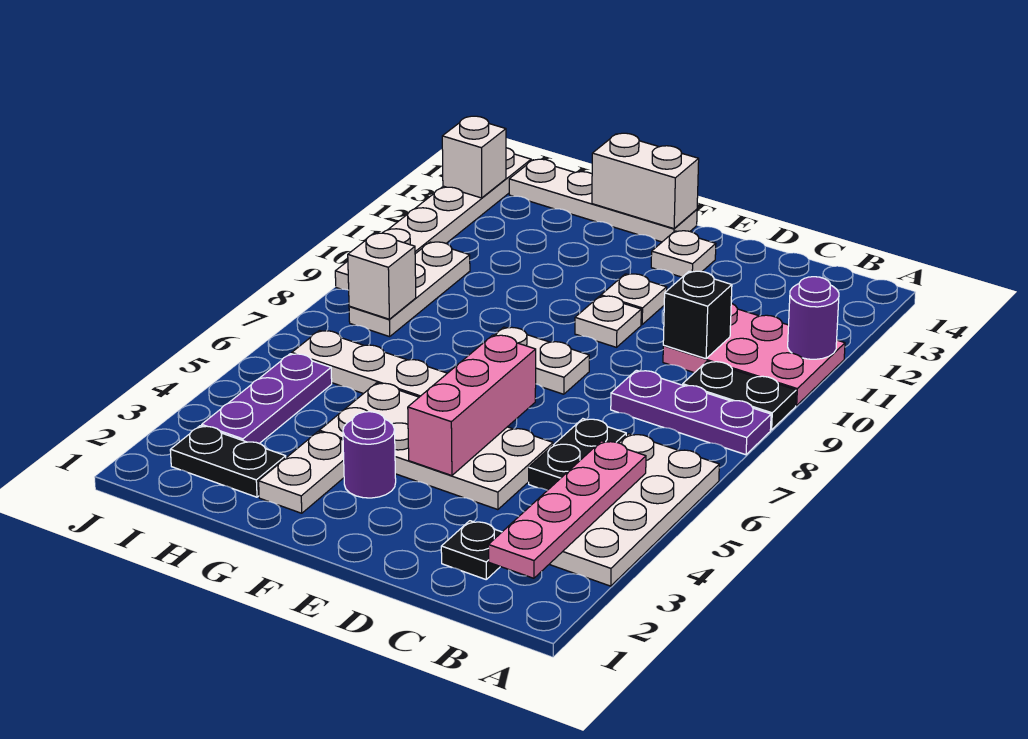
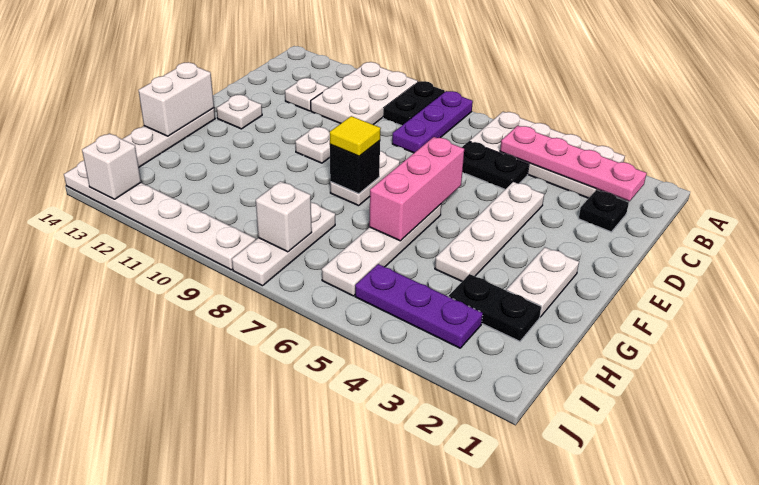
pink 2x3 plate [663,303,845,406] -> white 2x3 plate [311,62,418,125]
purple 1x1 round brick [788,277,839,359] -> none
black 1x1 brick [663,271,732,359] -> black 1x1 brick moved to [330,141,380,194]
white 2x4 plate [319,383,553,510] -> white 1x4 plate [435,182,544,281]
pink 1x3 brick [408,335,536,476] -> pink 1x3 brick turned to [369,137,464,241]
white 1x1 plate [601,274,667,325] -> white 1x1 plate moved to [285,78,328,111]
purple 1x1 round brick [343,412,396,498] -> none
none -> yellow 1x1 tile [330,116,381,156]
white 1x2 plate [259,432,344,513] -> white 1x2 plate turned to [507,247,579,317]
black 1x2 plate [170,426,286,497] -> black 1x2 plate turned to [449,274,541,341]
white 1x3 plate [349,242,470,337] -> white 1x3 plate turned to [232,203,335,286]

